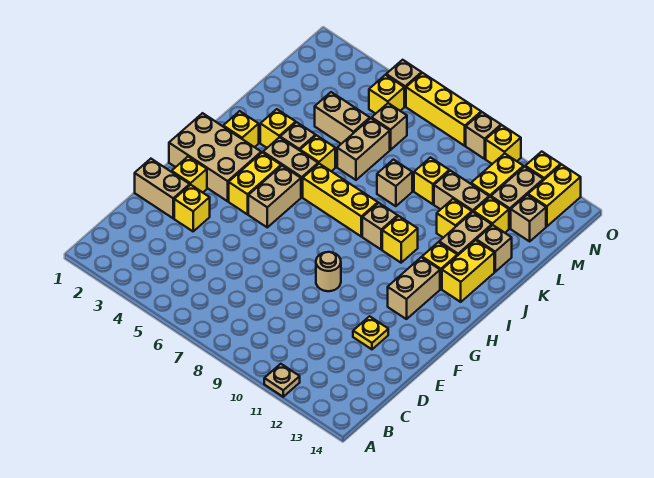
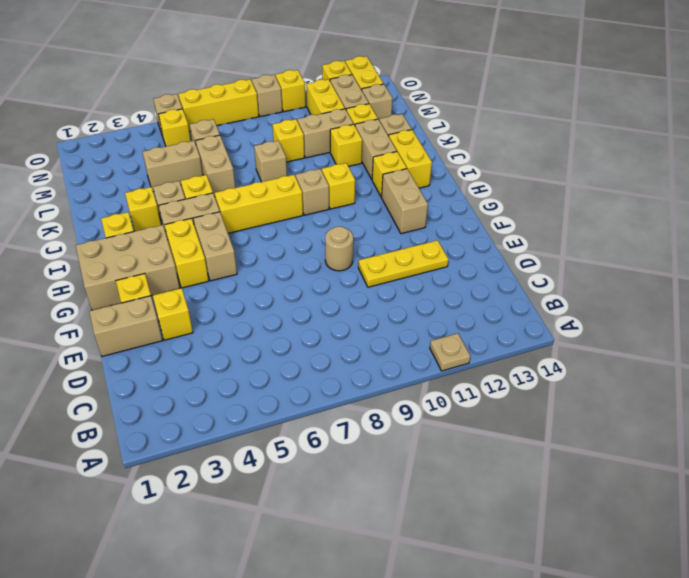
yellow 1x1 plate [353,316,388,349] -> yellow 1x3 plate [358,240,449,287]

